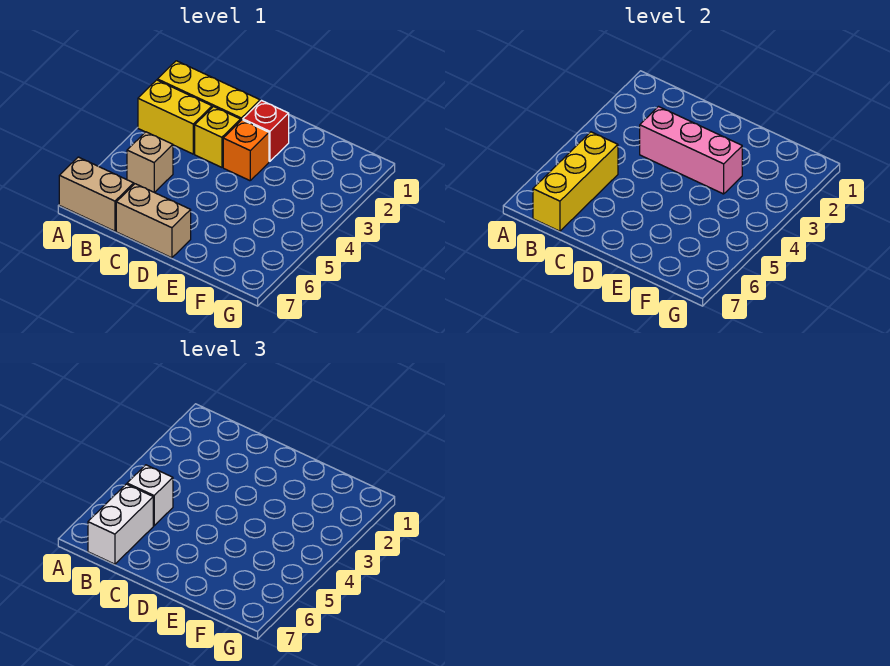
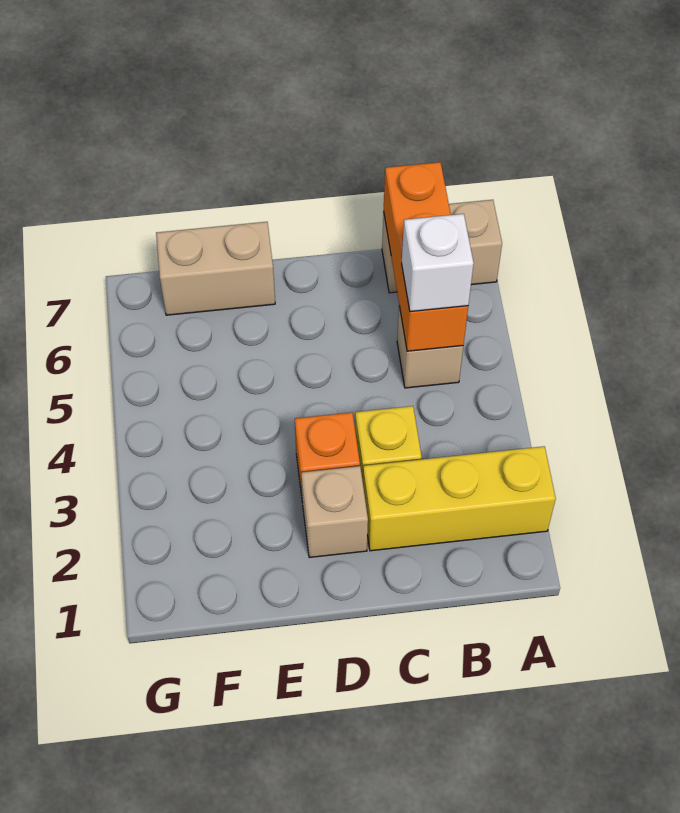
yellow 1x2 brick [138,80,212,154] -> none
yellow 1x3 brick [533,132,618,231] -> orange 1x3 brick [384,162,468,351]
white 1x2 brick [88,484,153,564] -> none
pink 1x3 brick [640,107,742,194] -> none
tan 1x2 brick [116,184,191,258] -> tan 1x2 brick moved to [156,222,275,315]
red 1x1 brick [243,101,289,161] -> tan 1x1 brick [301,466,368,558]

